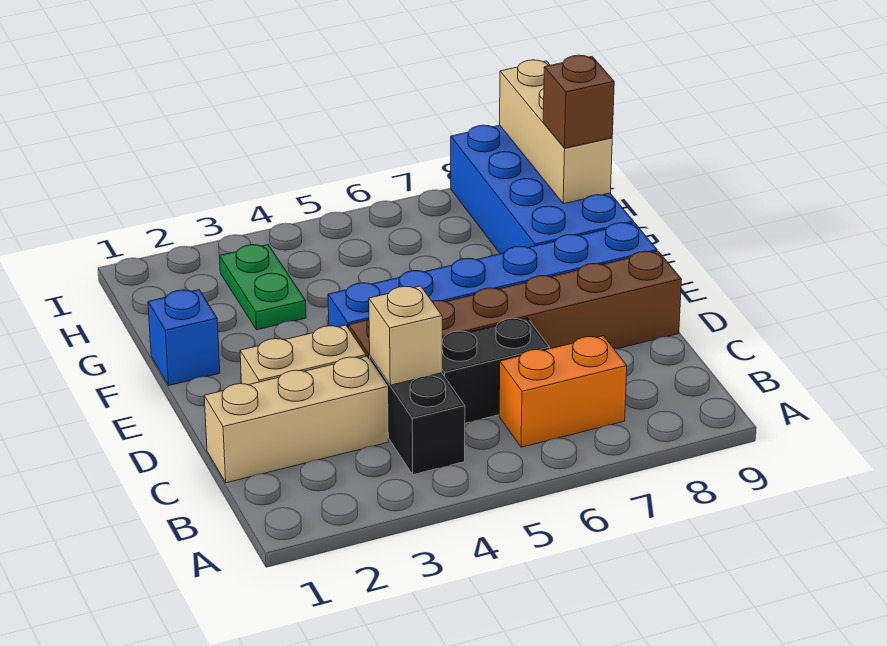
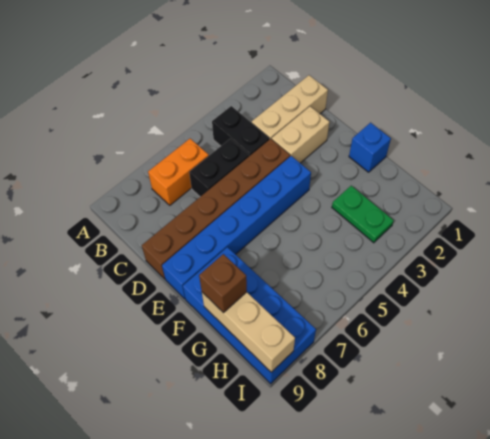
tan 1x1 brick [369,286,442,385] -> none

